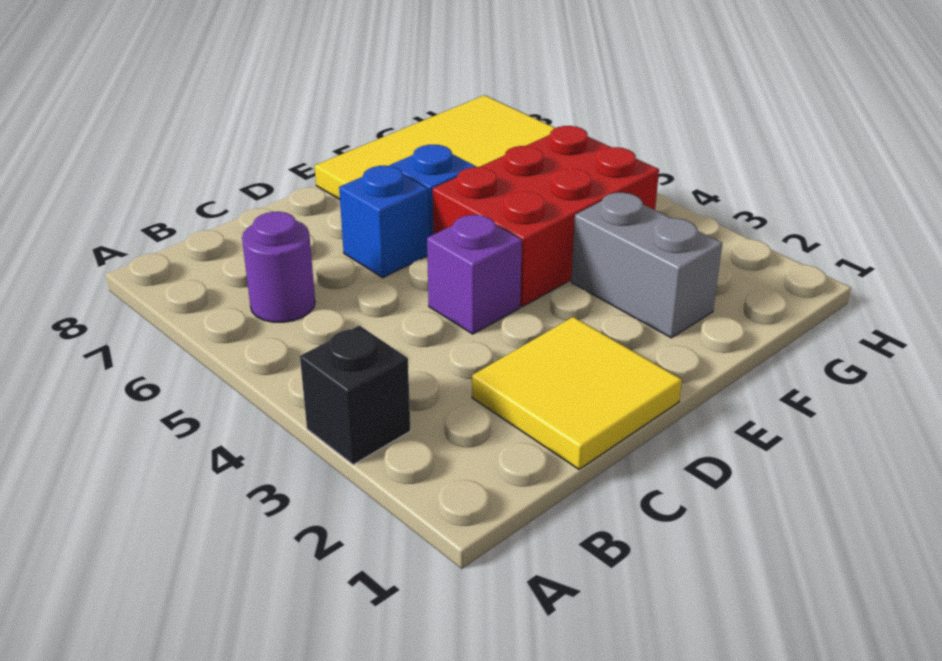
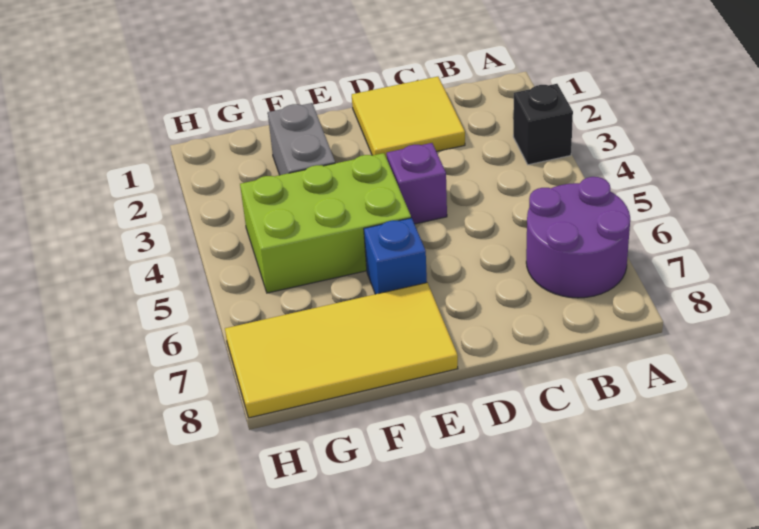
purple 1x1 round brick [242,212,315,322] -> purple 2x2 round brick [526,177,630,298]
blue 1x1 brick [339,166,429,278] -> none
red 2x3 brick [433,126,659,307] -> lime 2x3 brick [240,153,411,293]

